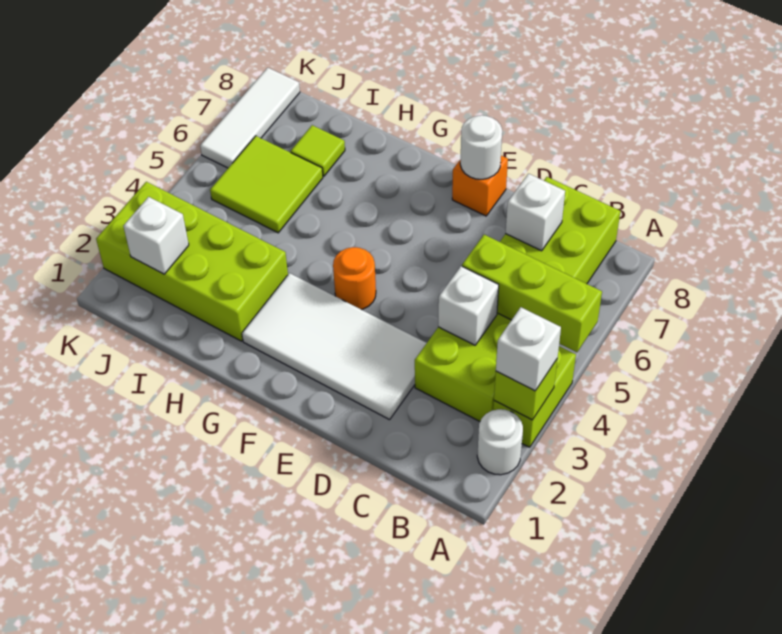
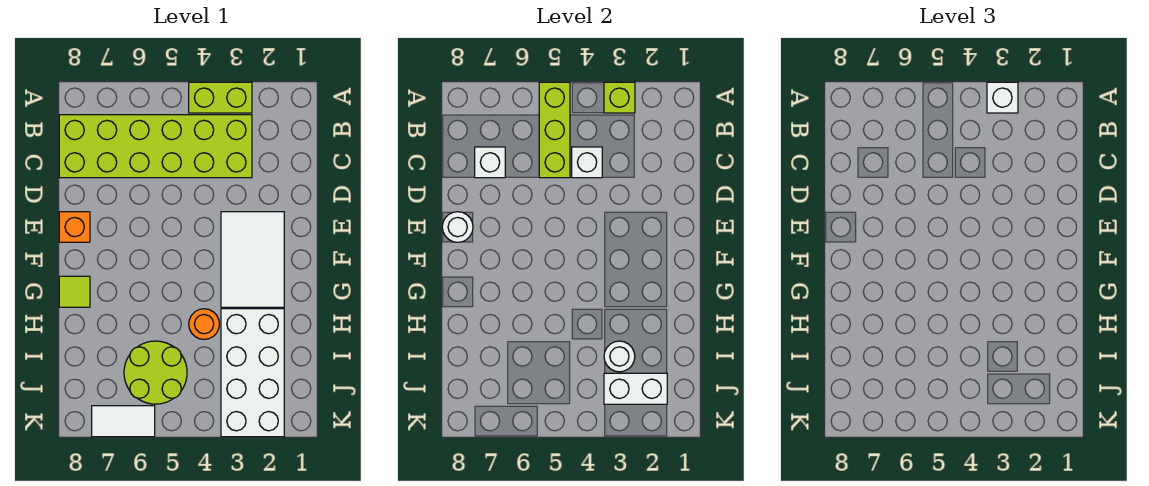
white 1x1 round brick [477,409,523,475] -> white 1x1 round brick moved to [604,341,635,372]
white 2x4 tile [242,273,426,420] -> white 2x3 tile [221,212,284,307]
orange 1x1 round brick [333,247,376,310] -> orange 1x1 round brick moved to [189,309,219,339]
lime 2x4 brick [96,182,288,341] -> white 2x4 brick [221,309,284,437]
lime 2x2 tile [210,136,323,233] -> lime 2x2 round brick [124,341,187,404]
lime 1x1 tile [291,125,345,176] -> lime 1x1 tile moved to [59,276,90,307]
white 1x1 brick [123,197,189,274] -> white 1x2 brick [604,373,667,404]
white 1x3 tile [200,68,300,168] -> white 1x2 tile [92,406,155,437]

